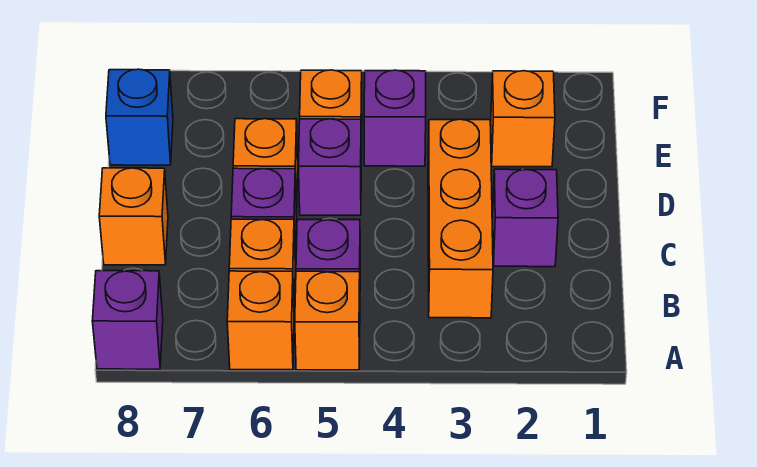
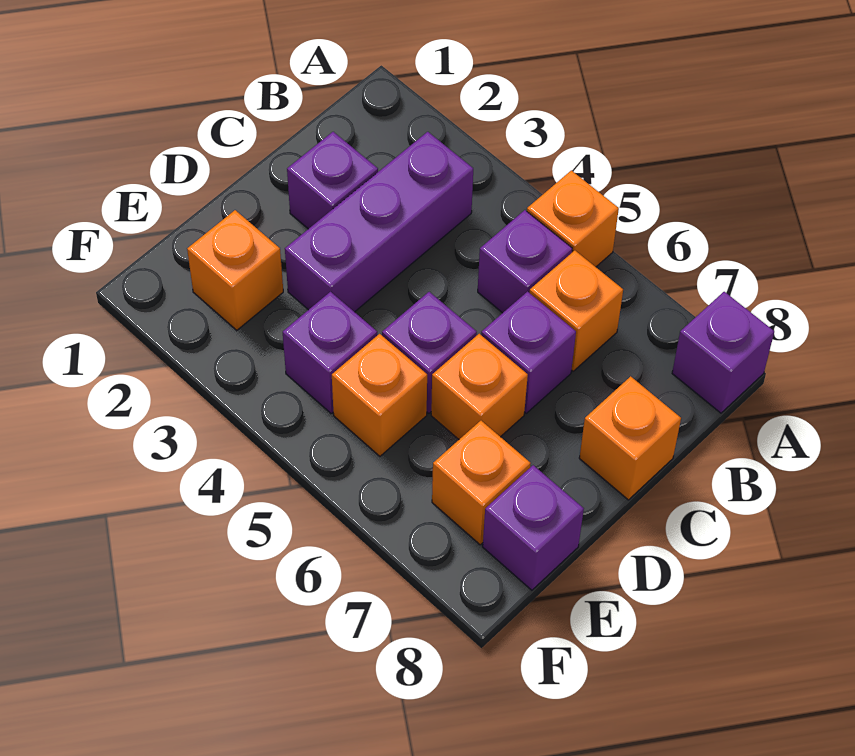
orange 1x1 brick [227,271,294,370] -> orange 1x1 brick moved to [432,421,531,545]
orange 1x3 brick [428,119,493,318] -> purple 1x3 brick [285,132,473,312]
blue 1x1 brick [106,69,173,165] -> purple 1x1 brick [483,465,584,590]

